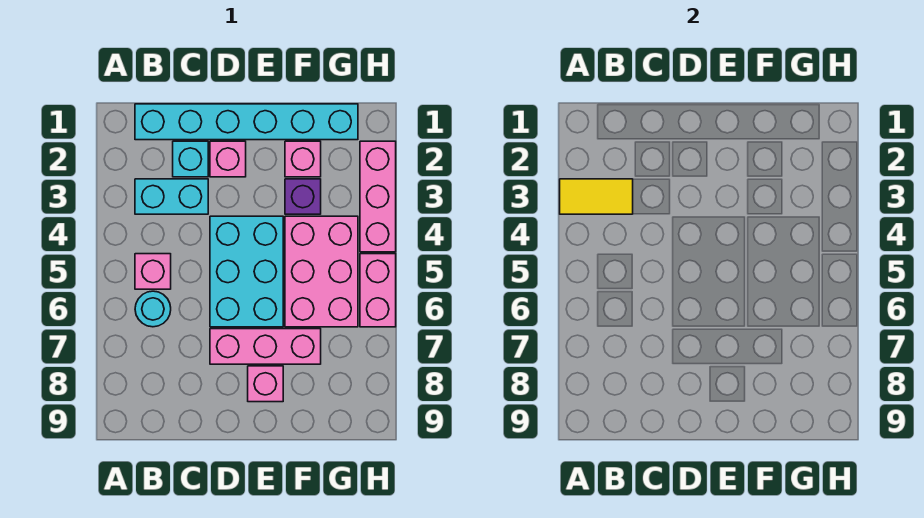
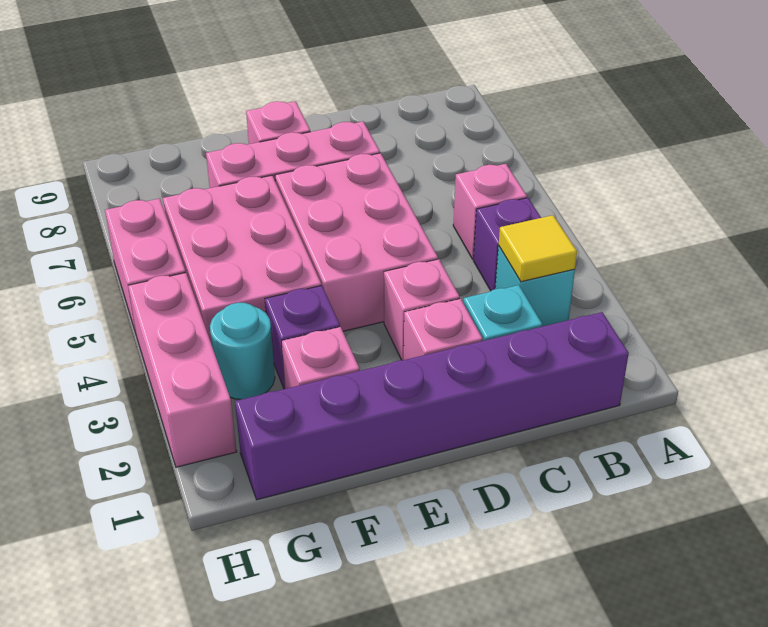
yellow 1x2 tile [560,179,633,214] -> yellow 1x1 tile [499,215,577,282]
cyan 1x6 brick [135,104,358,140] -> purple 1x6 brick [235,312,629,500]
cyan 1x2 brick [135,179,208,214] -> cyan 1x1 brick [495,246,575,326]
none -> purple 1x1 brick [474,198,541,291]
cyan 1x1 round brick [135,291,171,327] -> cyan 1x1 round brick moved to [210,303,275,400]
none -> pink 1x1 brick [384,259,460,360]
cyan 2x3 brick [210,216,283,327] -> pink 2x3 brick [275,153,438,331]

